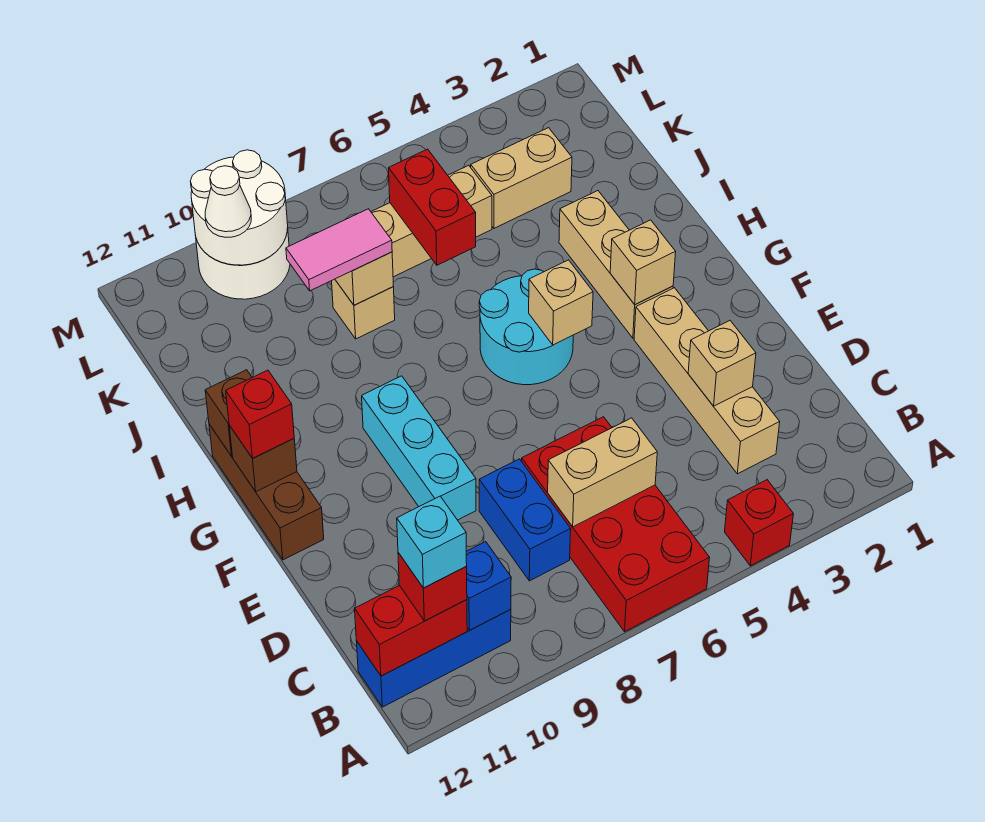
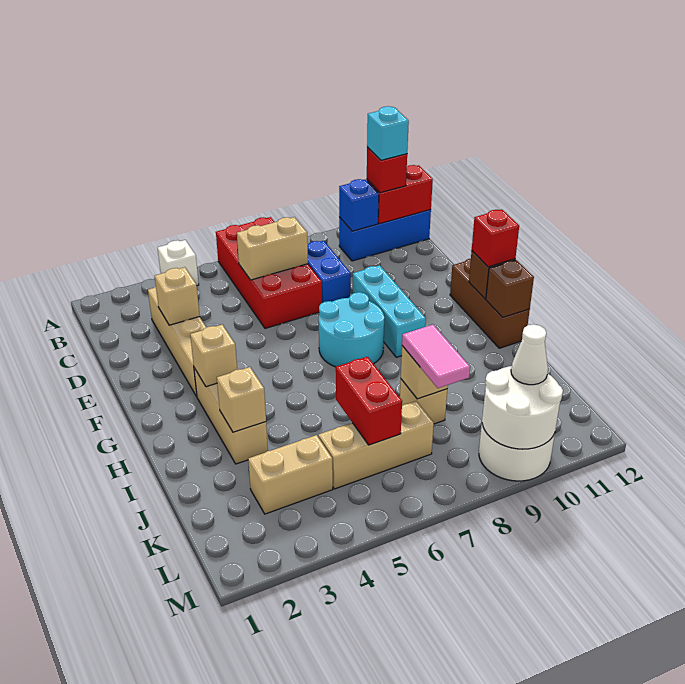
red 1x1 brick [725,480,793,566] -> white 1x1 brick [158,240,199,286]
cyan 2x2 round brick [479,269,573,385] -> cyan 2x2 round brick moved to [319,292,385,367]
tan 1x1 brick [529,260,593,345] -> tan 1x1 brick moved to [217,367,266,432]
pink 1x2 tile [286,209,392,291] -> pink 1x2 tile turned to [402,325,470,388]

